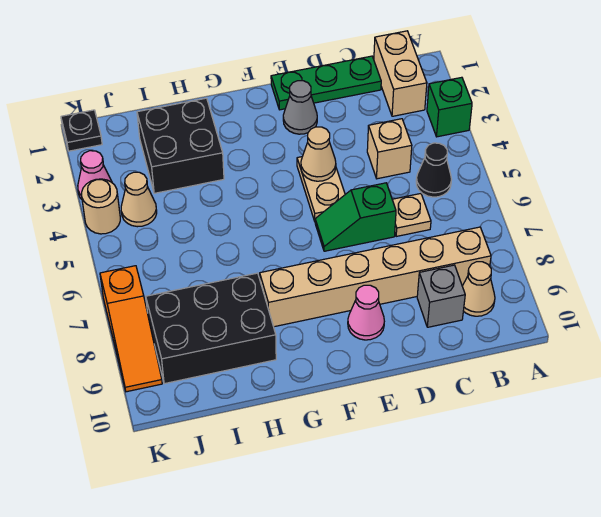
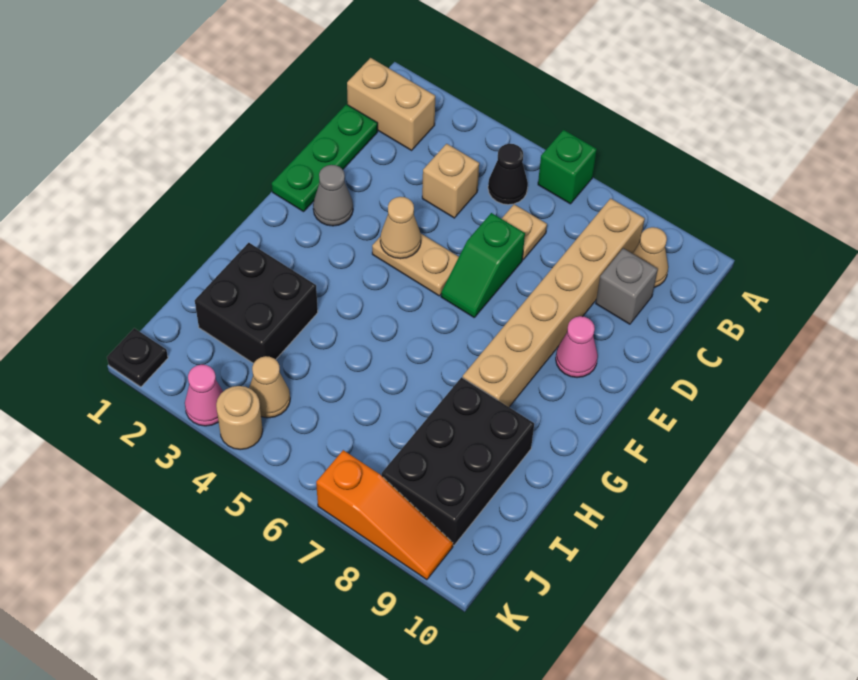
green 1x1 brick [427,77,472,137] -> green 1x1 brick moved to [538,130,597,204]

